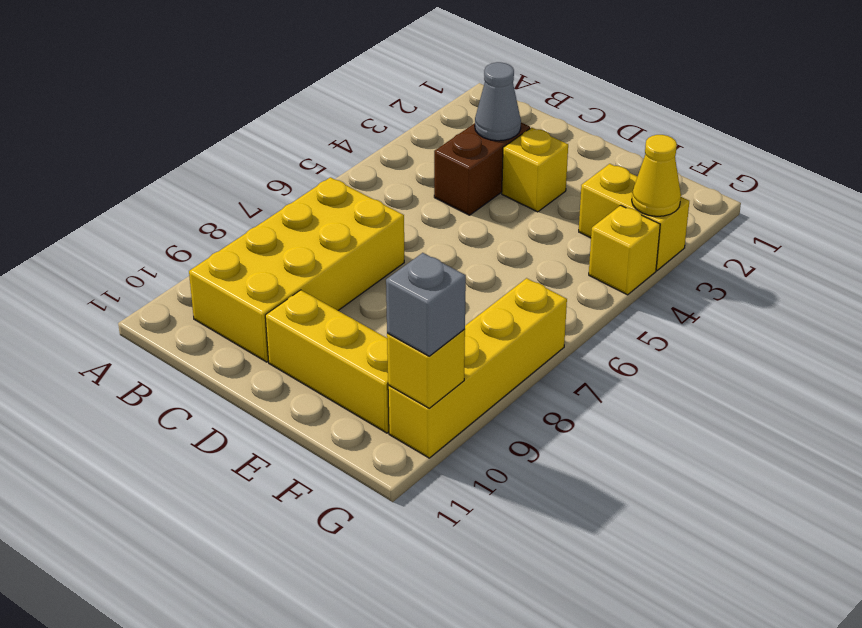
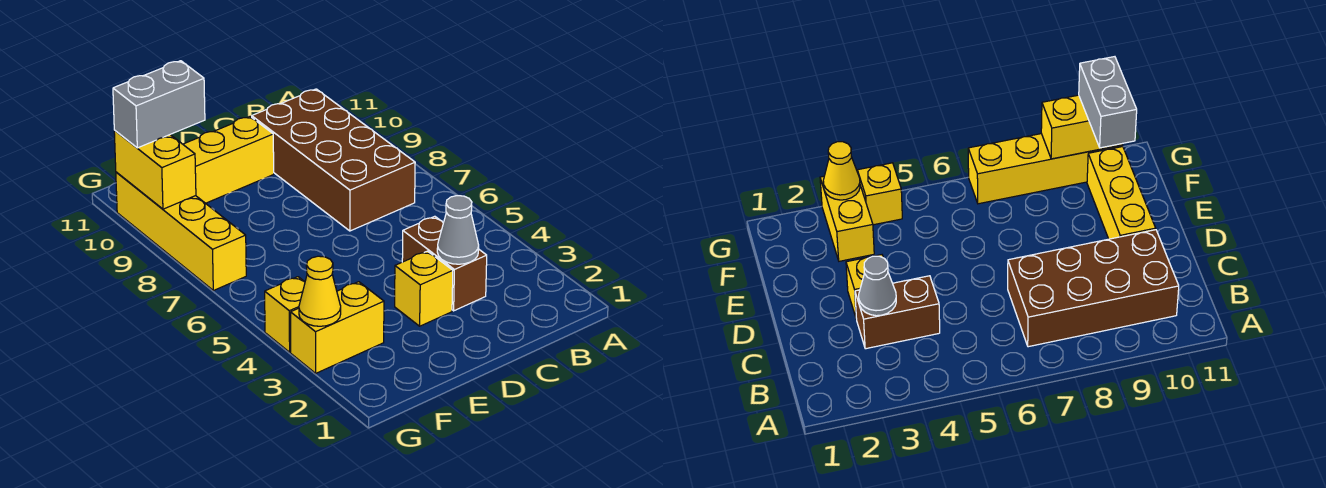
yellow 2x4 brick [189,177,404,362] -> brown 2x4 brick [252,89,415,231]
yellow 1x1 brick [387,329,465,408] -> yellow 1x2 brick [114,131,196,209]
grey 1x1 brick [386,253,466,356] -> grey 1x2 brick [113,61,205,148]

